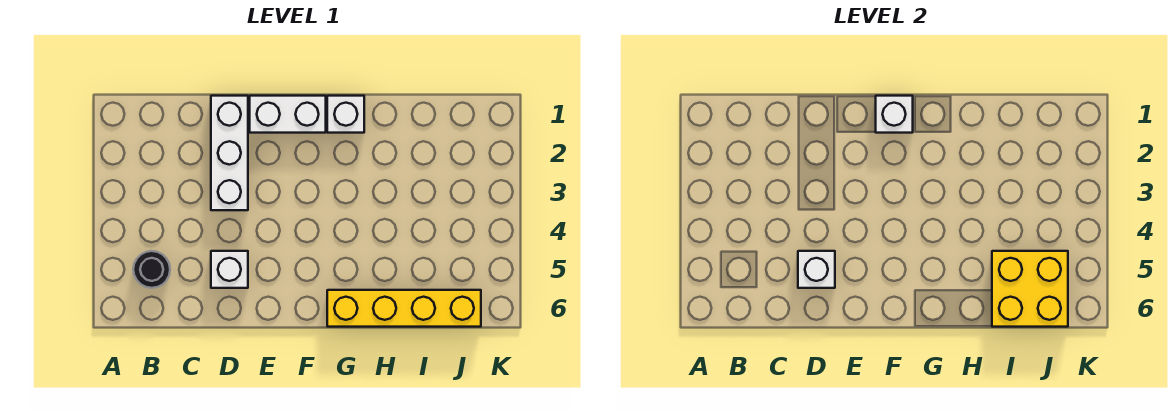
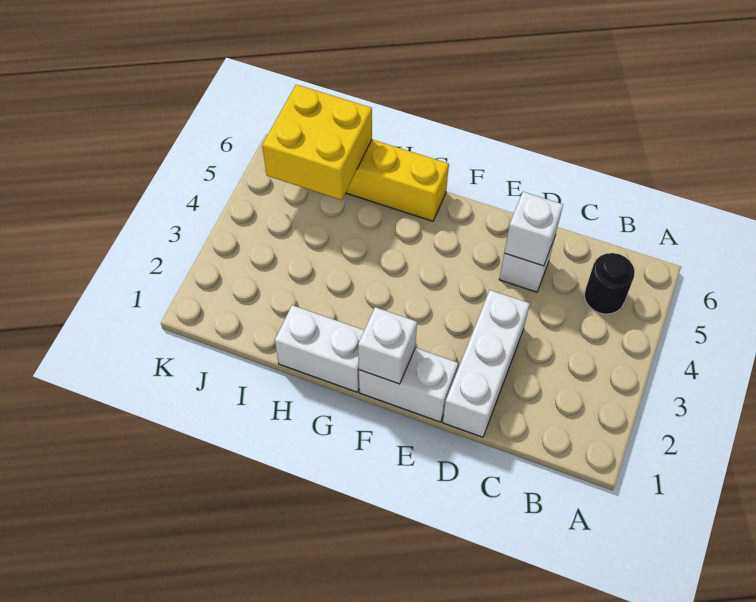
white 1x1 brick [327,96,364,133] -> white 1x2 brick [275,305,364,392]

